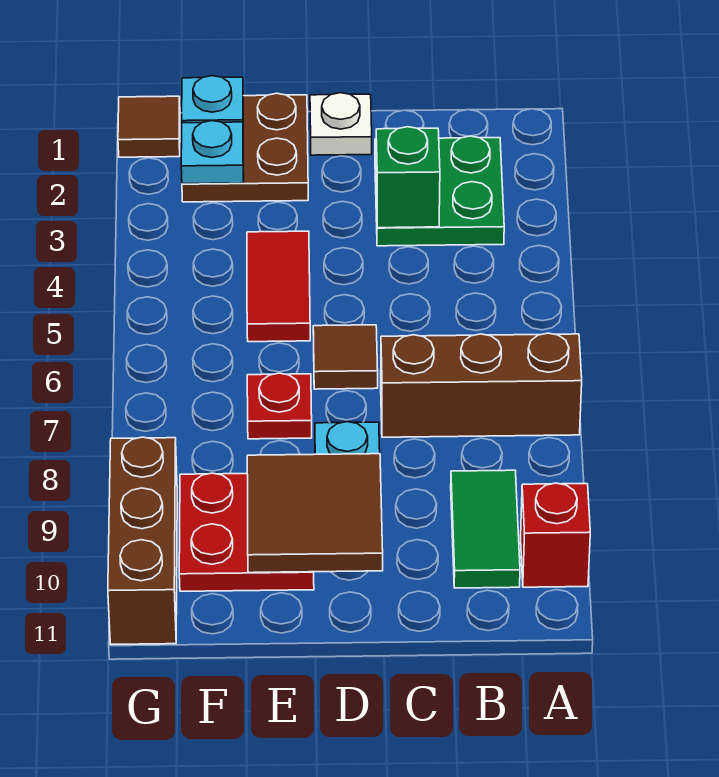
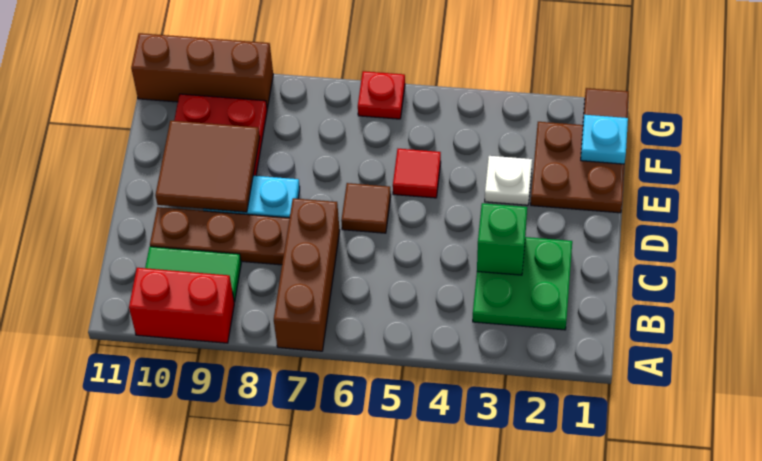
red 1x1 brick [521,483,590,587] -> red 1x2 brick [129,268,234,343]
none -> brown 1x3 plate [150,207,289,265]
white 1x1 plate [310,93,372,155] -> white 1x1 plate moved to [485,156,532,205]
red 1x2 tile [247,231,310,342] -> red 1x1 tile [393,149,441,198]
red 1x1 plate [247,373,312,439] -> red 1x1 plate moved to [358,71,405,119]
cyan 1x1 plate [181,121,244,184] -> none

